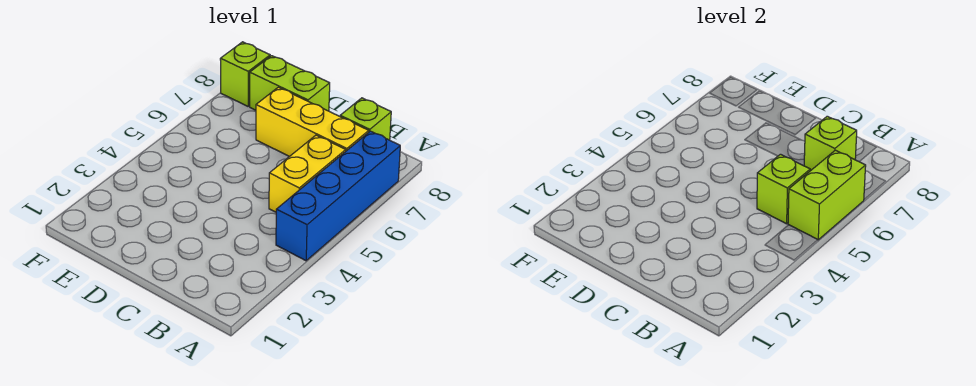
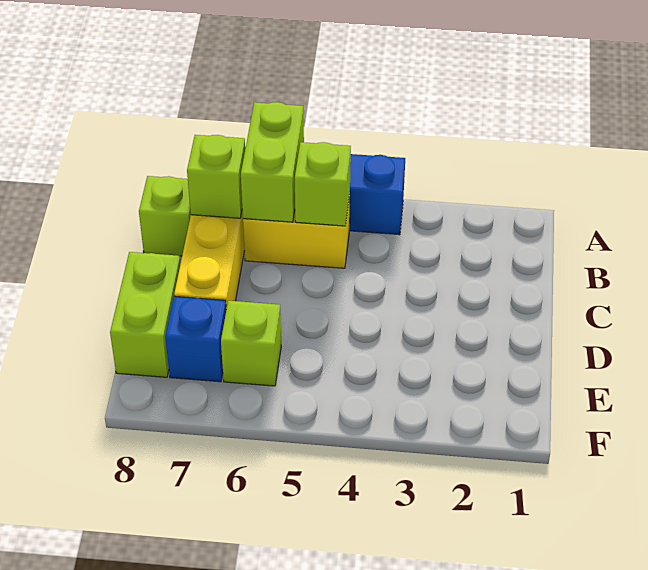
lime 1x2 brick [788,150,866,240] -> lime 1x2 brick turned to [241,102,304,222]
none -> blue 1x1 brick [165,296,226,382]
lime 1x1 brick [220,42,270,106] -> lime 1x1 brick moved to [221,301,281,386]

